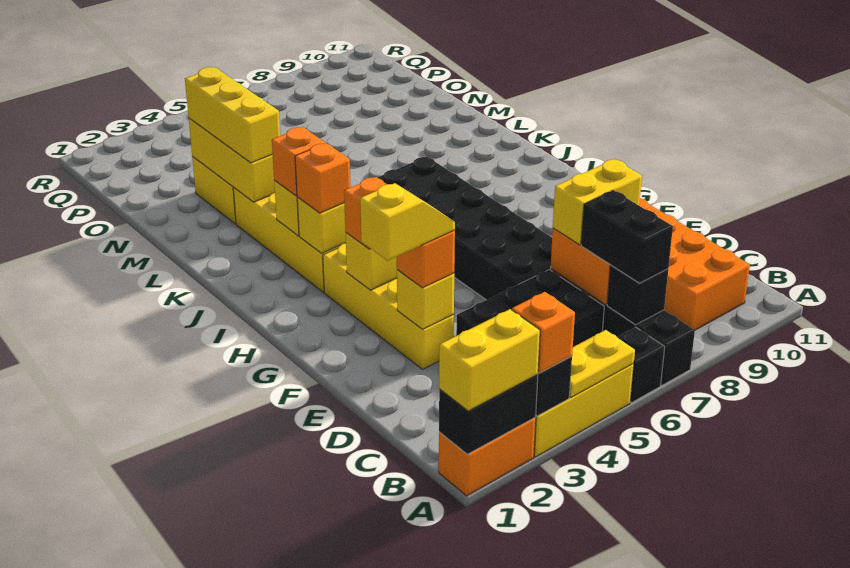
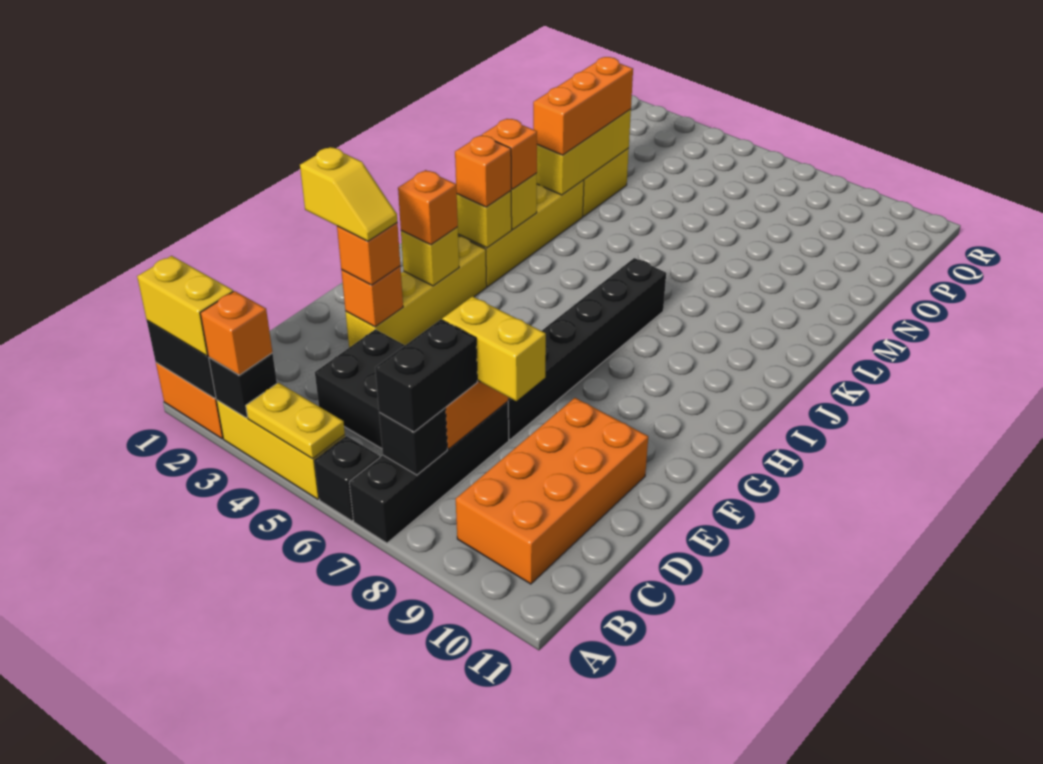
yellow 1x1 brick [397,270,454,329] -> orange 1x1 brick [341,266,403,327]
black 2x6 brick [378,157,552,300] -> black 1x6 brick [508,258,666,440]
yellow 1x3 brick [185,67,280,163] -> orange 1x3 brick [533,57,633,155]

